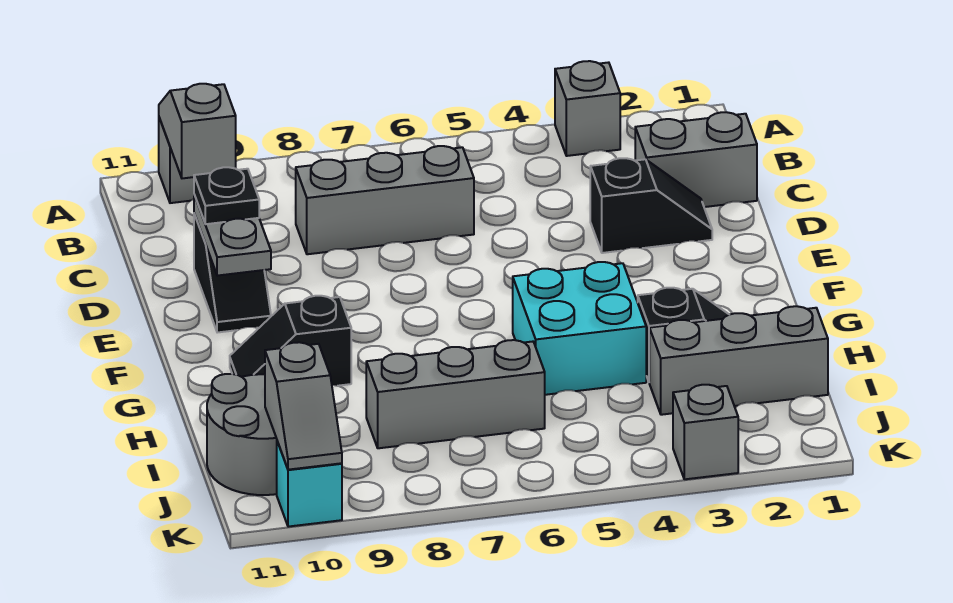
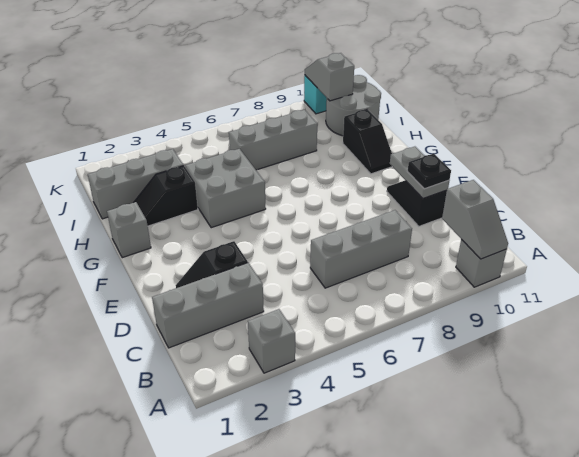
grey 1x2 brick [635,112,757,207] -> grey 1x3 brick [152,263,264,348]
cyan 2x2 brick [513,262,646,395] -> grey 2x2 brick [185,149,266,228]
black 1x2 slope [230,296,351,386] -> black 1x2 slope turned to [343,109,392,174]
grey 1x1 brick [673,385,738,479] -> grey 1x1 brick moved to [107,202,151,258]

